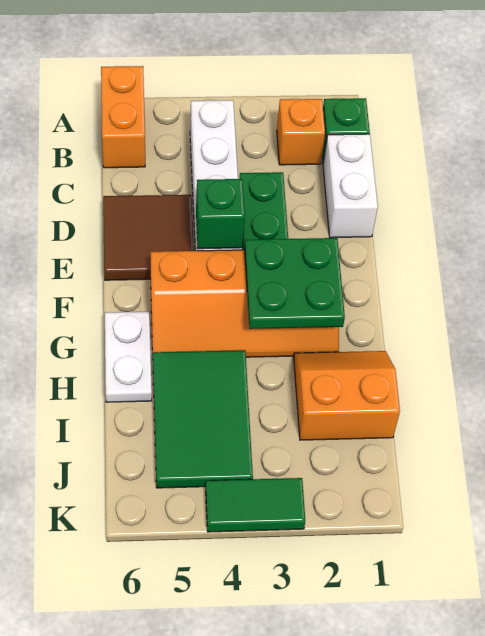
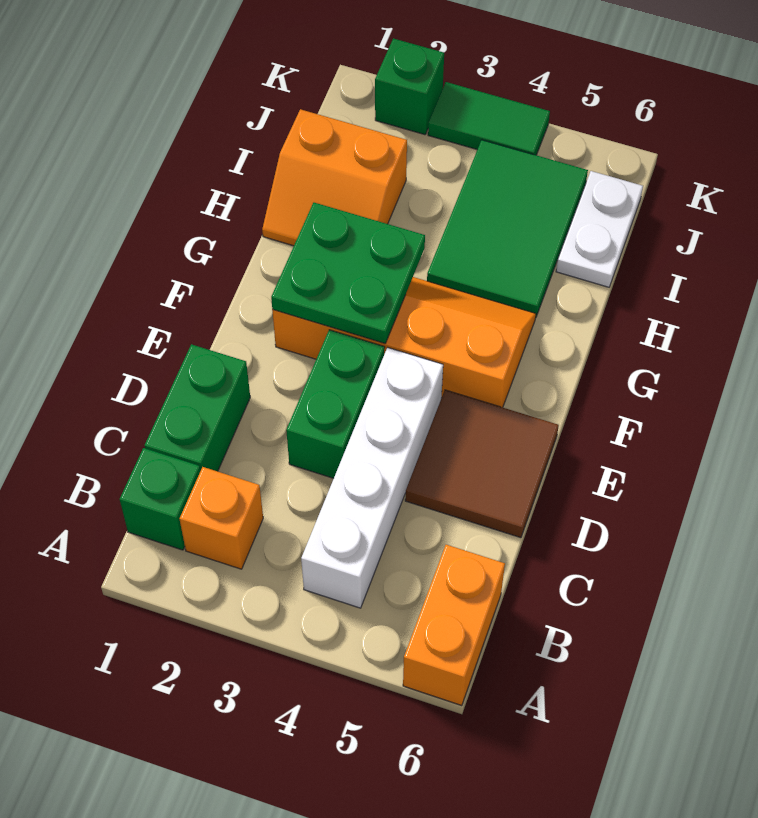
white 1x2 brick [323,134,378,238] -> green 1x2 brick [145,344,250,471]
green 1x1 brick [196,179,245,249] -> green 1x1 brick moved to [375,38,444,135]
white 1x2 plate [105,312,152,402] -> white 1x2 plate moved to [556,171,643,287]

